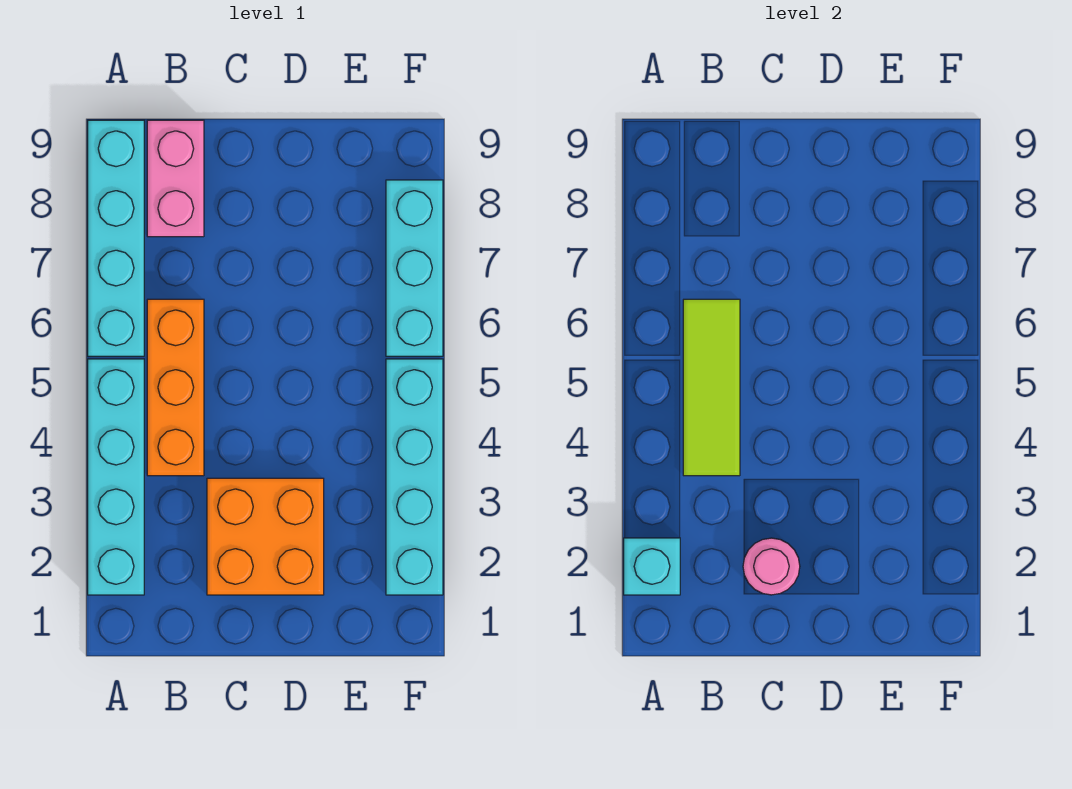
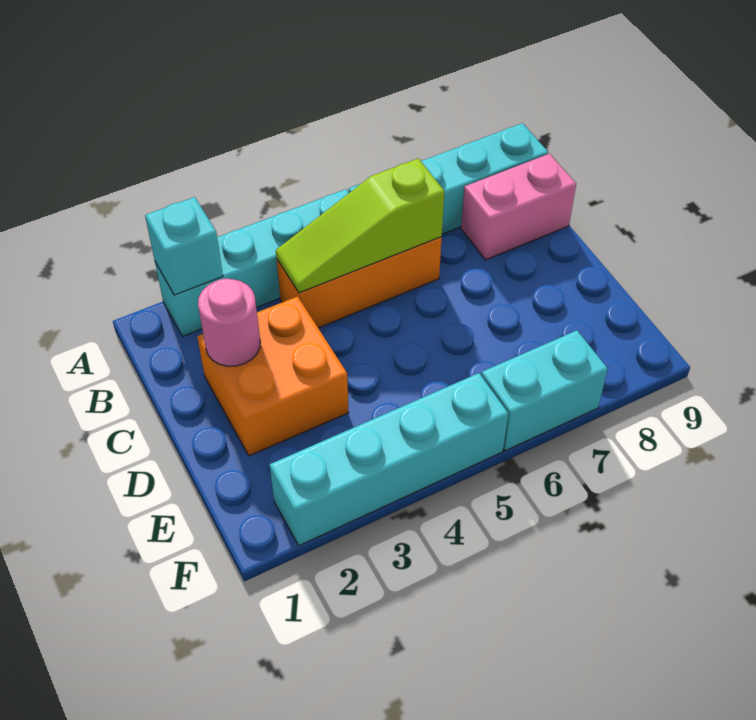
lime 1x3 tile [683,299,740,476] -> lime 1x3 slope [276,158,444,293]
cyan 1x3 brick [386,180,443,356] -> cyan 1x2 brick [481,330,608,451]

